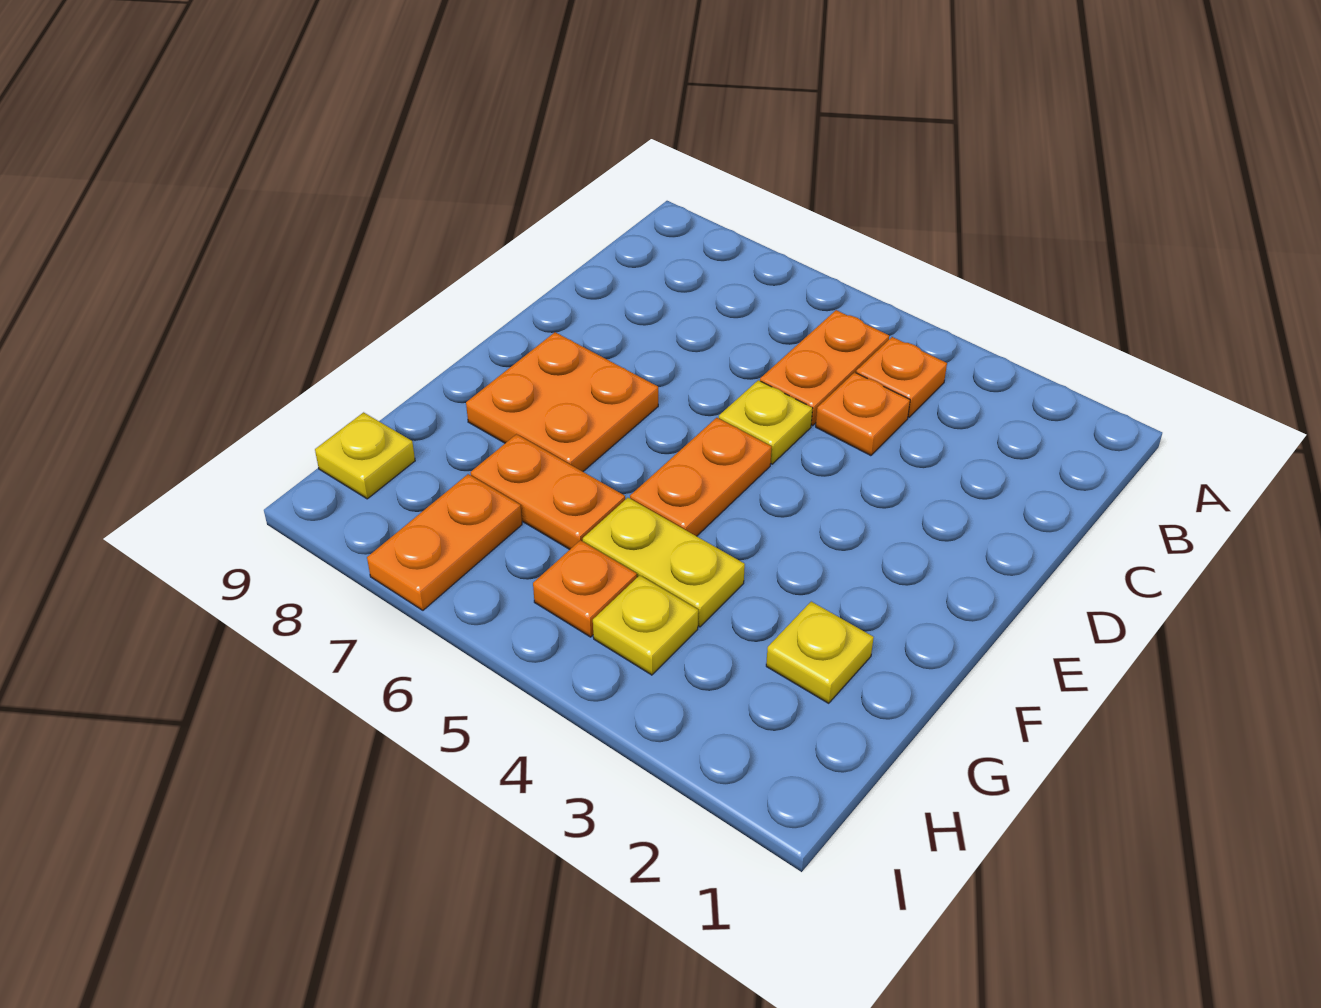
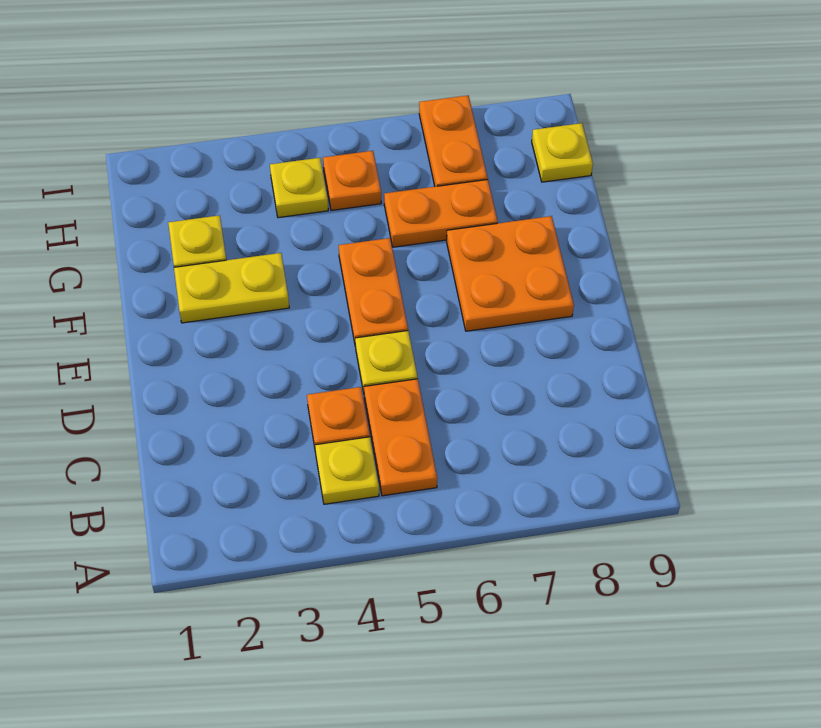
orange 1x1 plate [856,337,947,417] -> yellow 1x1 plate [315,437,379,504]
yellow 1x2 plate [583,498,745,627] -> yellow 1x2 plate moved to [174,253,289,323]

